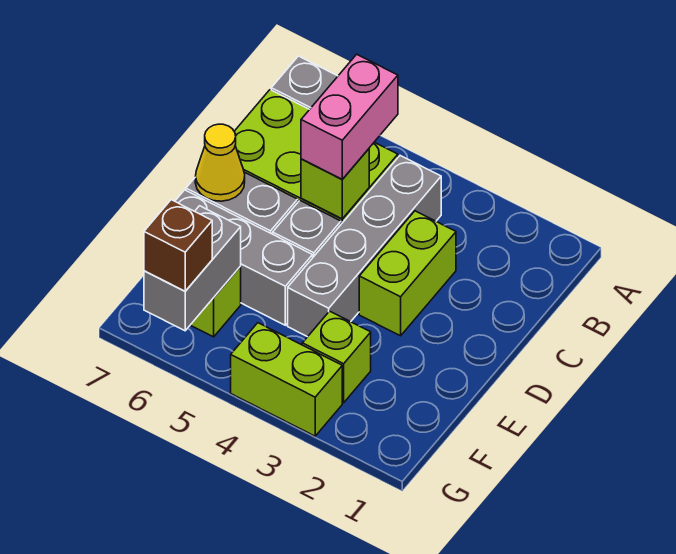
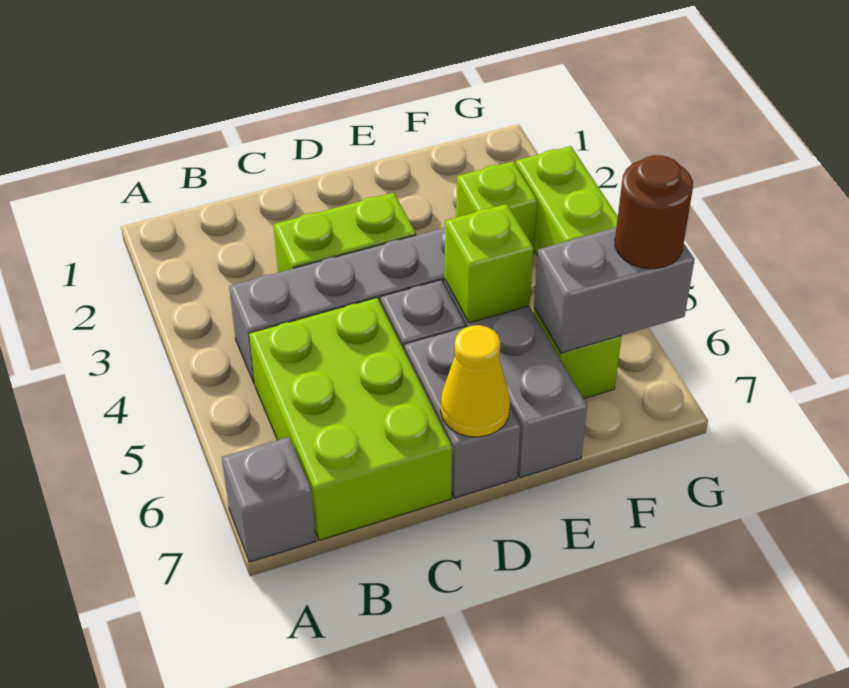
pink 1x2 brick [301,54,398,179] -> none
lime 1x1 brick [301,149,369,219] -> lime 1x1 brick moved to [444,204,534,323]
brown 1x1 brick [144,200,212,291] -> brown 1x1 round brick [615,155,693,269]

